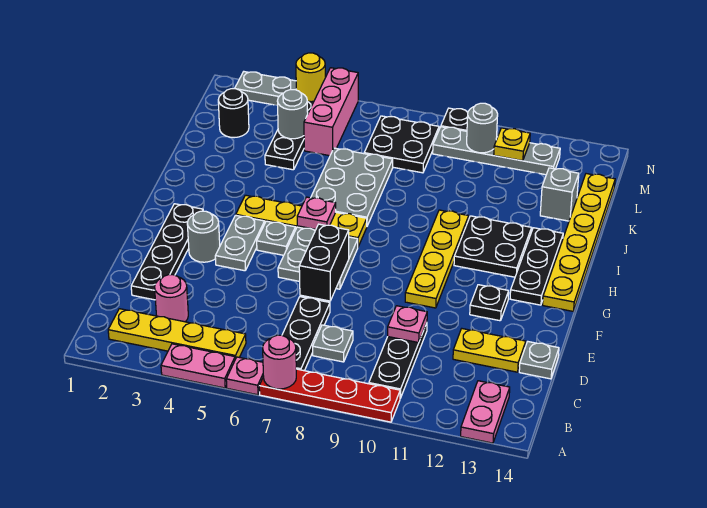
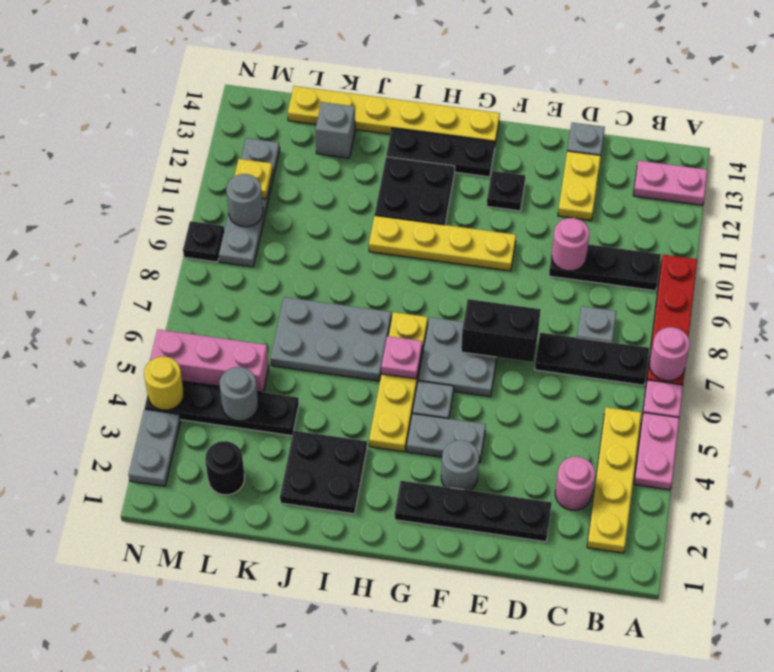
pink 1x1 plate [388,306,427,343] -> pink 1x1 round brick [552,218,589,271]
black 2x2 plate [364,116,439,173] -> black 2x2 plate moved to [280,431,367,514]

